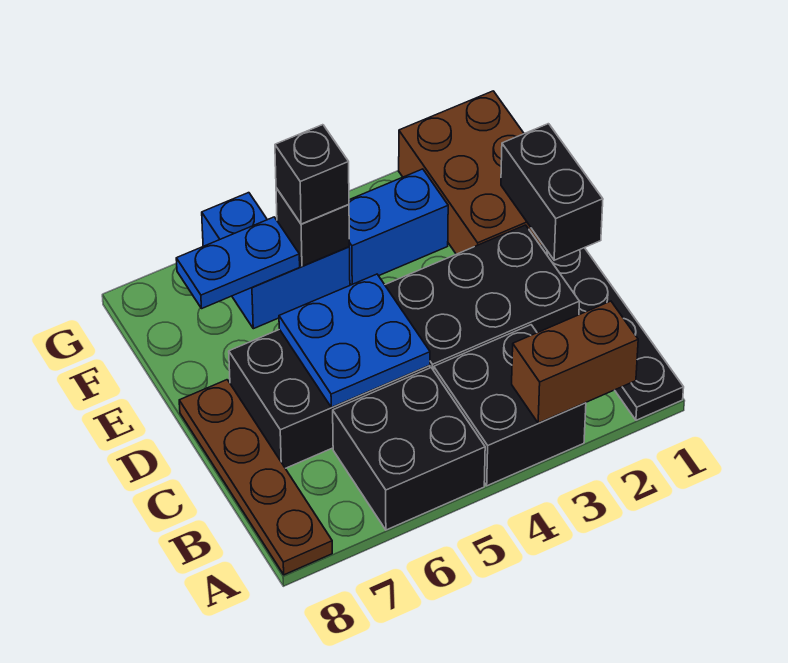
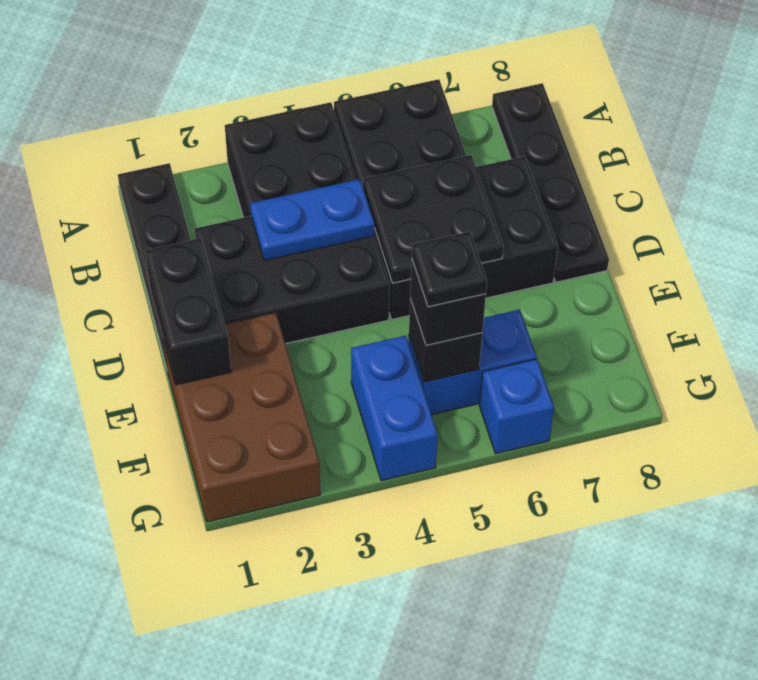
brown 1x2 brick [512,301,638,423] -> none
brown 1x4 plate [179,380,332,575] -> black 1x4 plate [492,83,609,282]
blue 2x2 plate [279,274,430,407] -> black 2x2 plate [363,155,503,283]
blue 1x2 brick [349,169,448,285] -> blue 1x2 brick turned to [351,336,438,481]
none -> black 1x1 plate [412,232,487,307]
blue 1x2 plate [176,217,300,308] -> blue 1x2 plate moved to [250,179,375,260]

